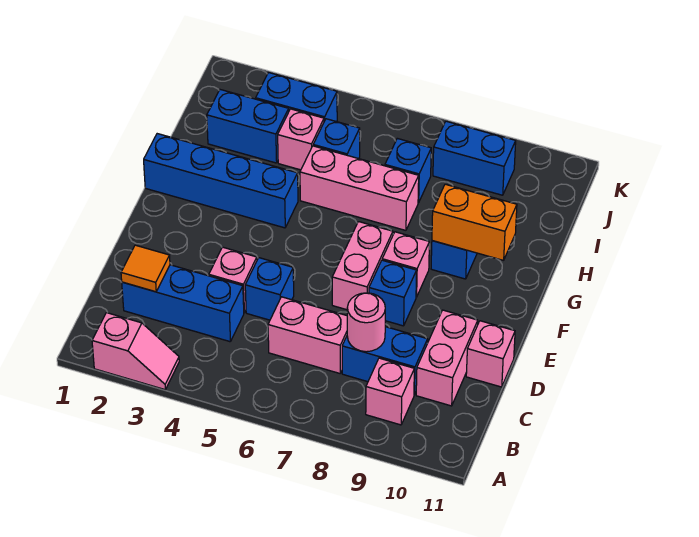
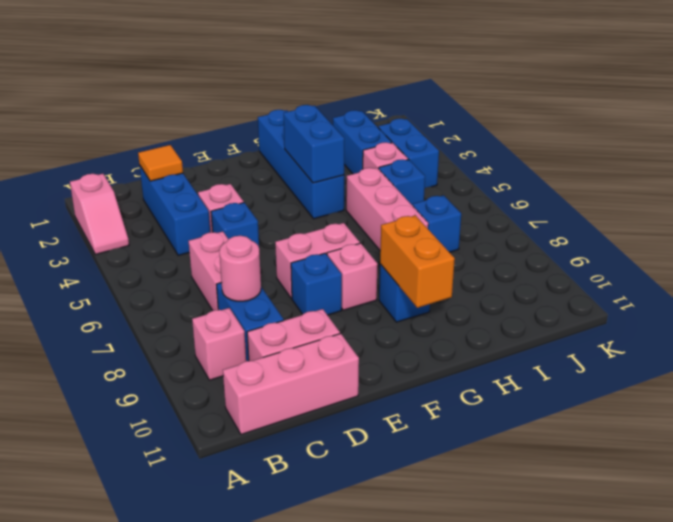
pink 1x1 brick [466,321,515,387] -> pink 1x3 brick [223,334,359,435]
blue 1x2 brick [433,121,516,195] -> blue 1x2 brick moved to [284,105,344,183]

